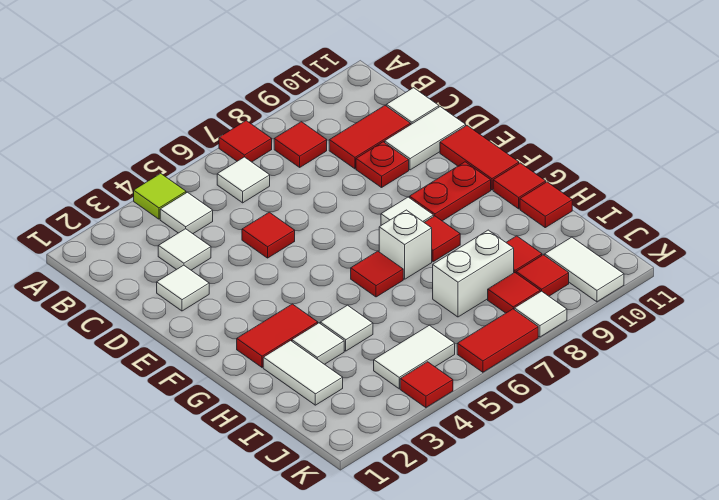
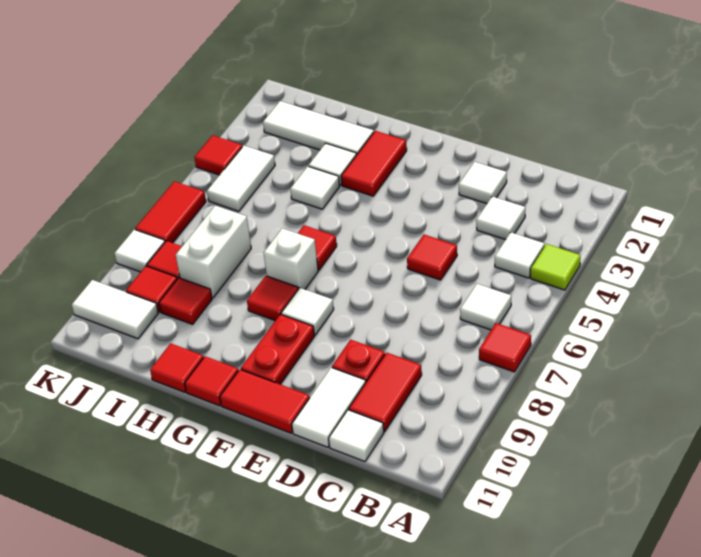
red 1x1 tile [274,122,327,167] -> none
white 1x2 tile [263,341,343,405] -> white 1x3 tile [263,101,374,155]

